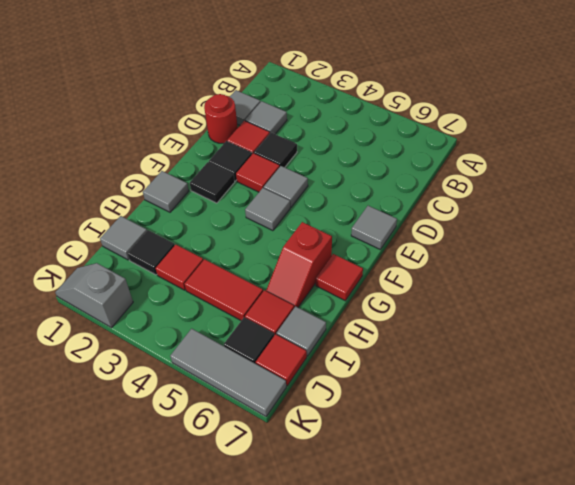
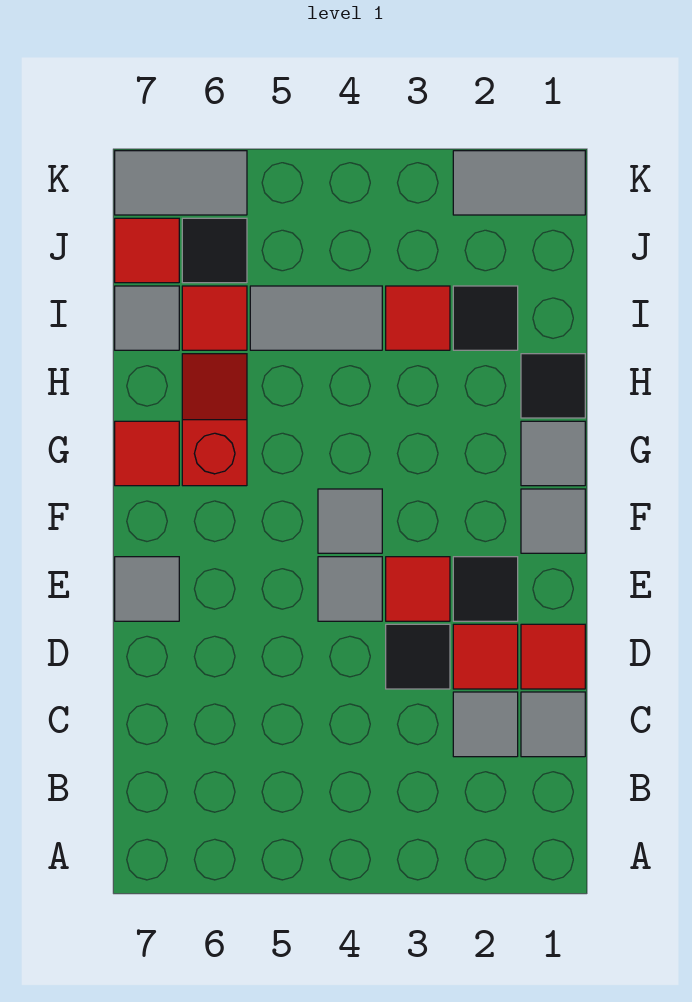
red 1x1 round brick [204,94,238,144] -> red 1x1 tile [521,624,585,689]
black 1x1 tile [190,162,235,203] -> black 1x1 tile moved to [521,354,585,418]
grey 1x1 tile [100,216,147,260] -> grey 1x1 tile moved to [521,489,585,553]
red 1x2 tile [184,259,263,320] -> grey 1x2 tile [250,286,382,350]
grey 1x2 slope [55,263,133,328] -> grey 1x2 tile [453,151,585,215]
grey 1x3 tile [170,329,286,416] -> grey 1x2 tile [115,151,247,215]

